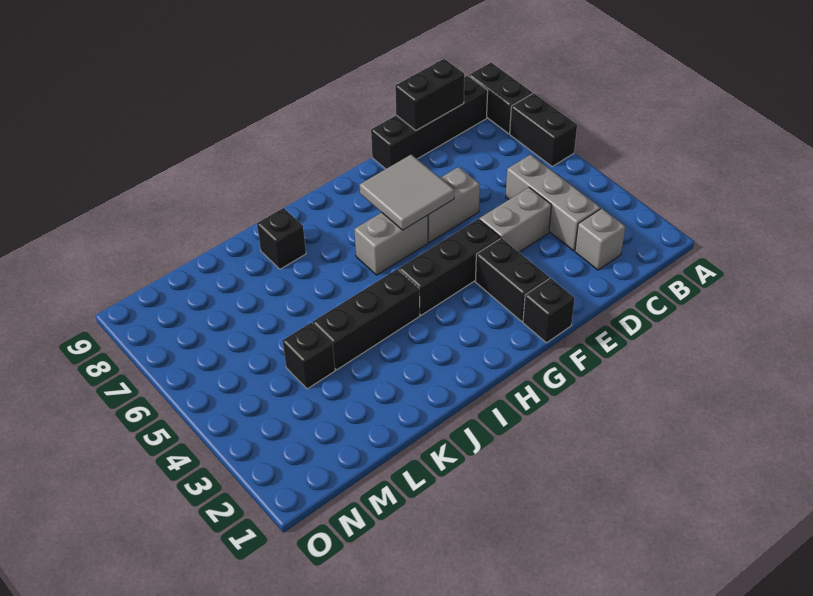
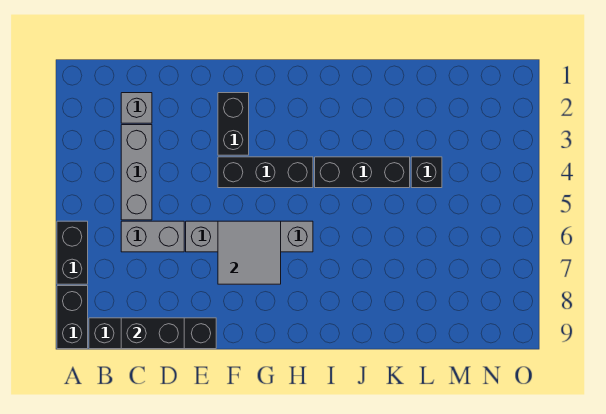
grey 1x2 brick [479,188,552,252] -> grey 1x2 brick moved to [121,221,184,252]
black 1x1 brick [523,278,575,343] -> none
black 1x1 brick [257,208,306,269] -> none

